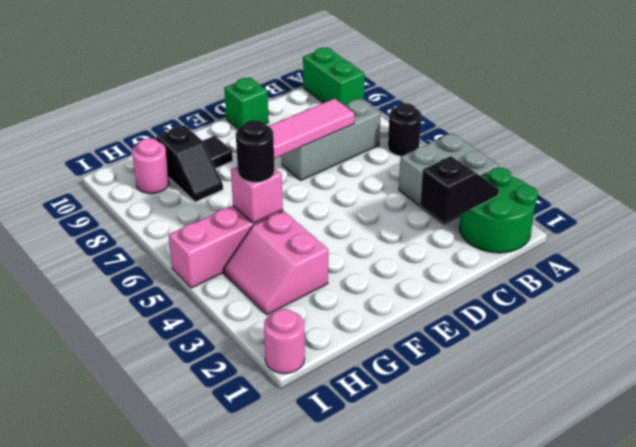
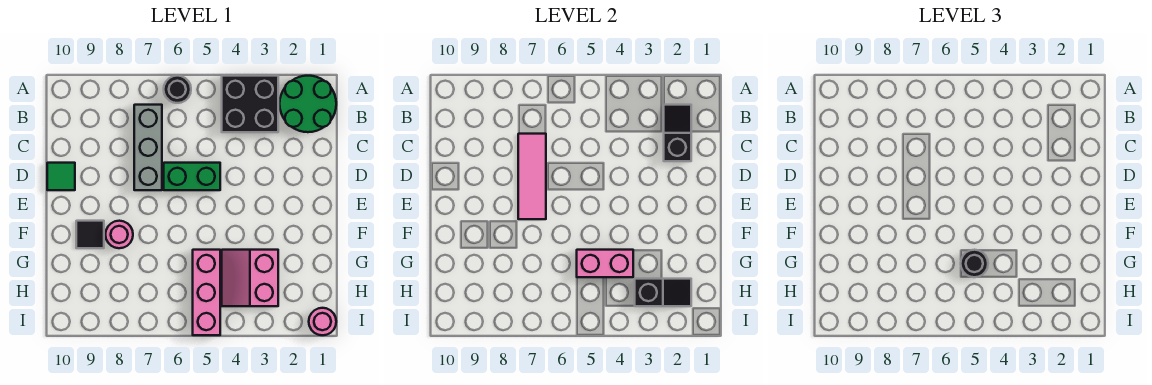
grey 2x2 brick [399,133,499,224] -> black 2x2 brick [222,76,278,132]
green 1x2 brick [303,48,365,105] -> green 1x2 brick moved to [164,163,220,190]
green 1x1 brick [224,77,269,129] -> green 1x1 tile [47,163,75,190]
pink 2x2 slope [224,211,328,315] -> pink 2x2 slope turned to [222,250,278,306]
pink 1x1 brick [231,167,283,223] -> pink 1x2 brick [577,250,633,277]
black 1x2 slope [156,125,223,202] -> black 1x2 slope moved to [635,279,691,306]
pink 1x1 round brick [132,138,169,194] -> pink 1x1 round brick moved to [106,221,133,248]

